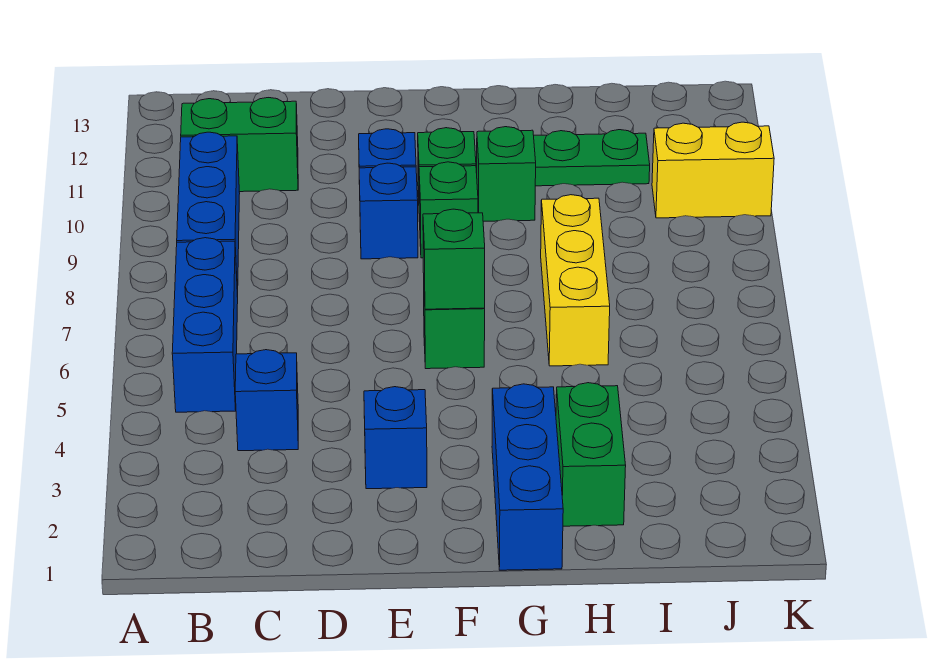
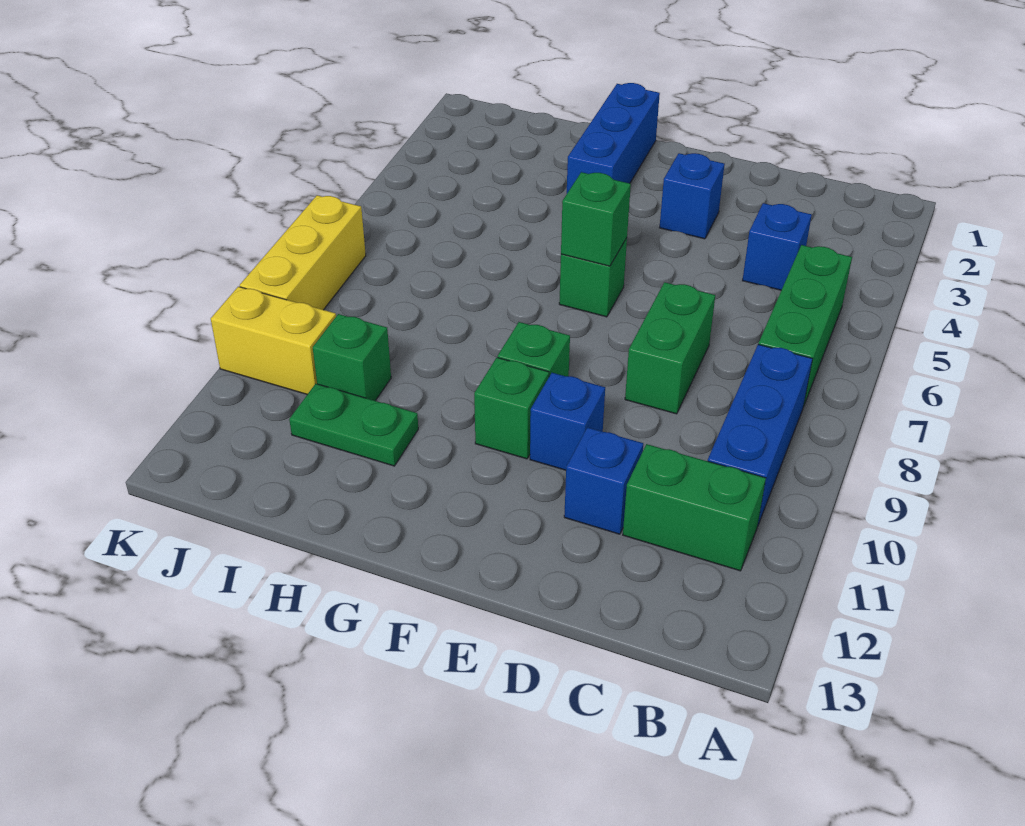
blue 1x3 brick [172,238,238,412] -> green 1x3 brick [759,245,852,407]
blue 1x1 brick [359,163,418,259] -> blue 1x1 brick moved to [564,427,643,534]
green 1x1 brick [477,127,536,221] -> green 1x1 brick moved to [313,314,391,401]
green 1x2 brick [556,383,626,526] -> green 1x2 brick moved to [625,282,715,414]
yellow 1x3 brick [541,195,610,366] -> yellow 1x3 brick moved to [240,195,366,310]

